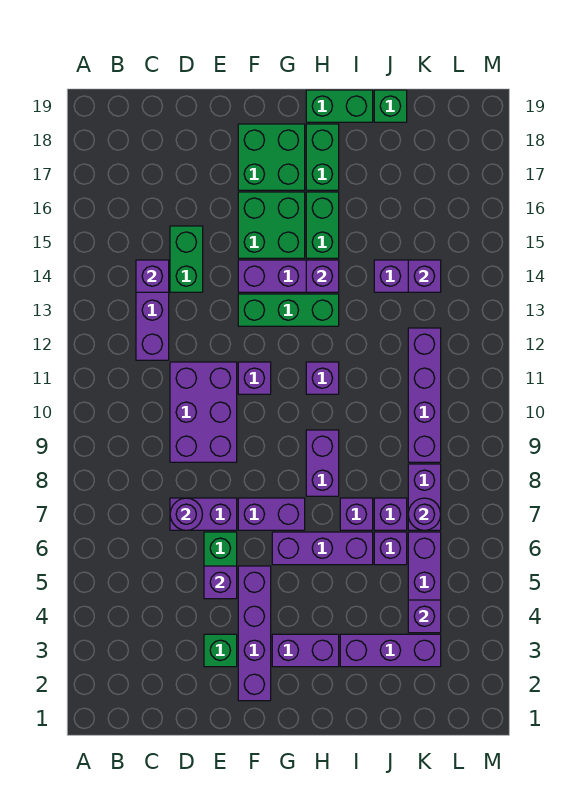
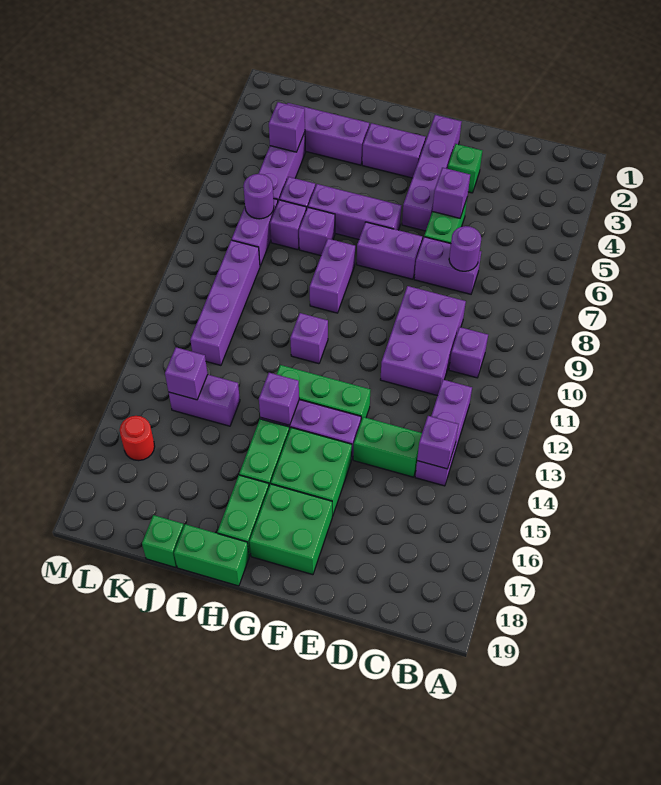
green 1x2 brick [170,226,203,292] -> green 1x2 brick turned to [353,417,422,477]
purple 1x1 brick [238,362,271,394] -> purple 1x1 brick moved to [449,327,488,378]
none -> red 1x1 round brick [120,416,155,461]

